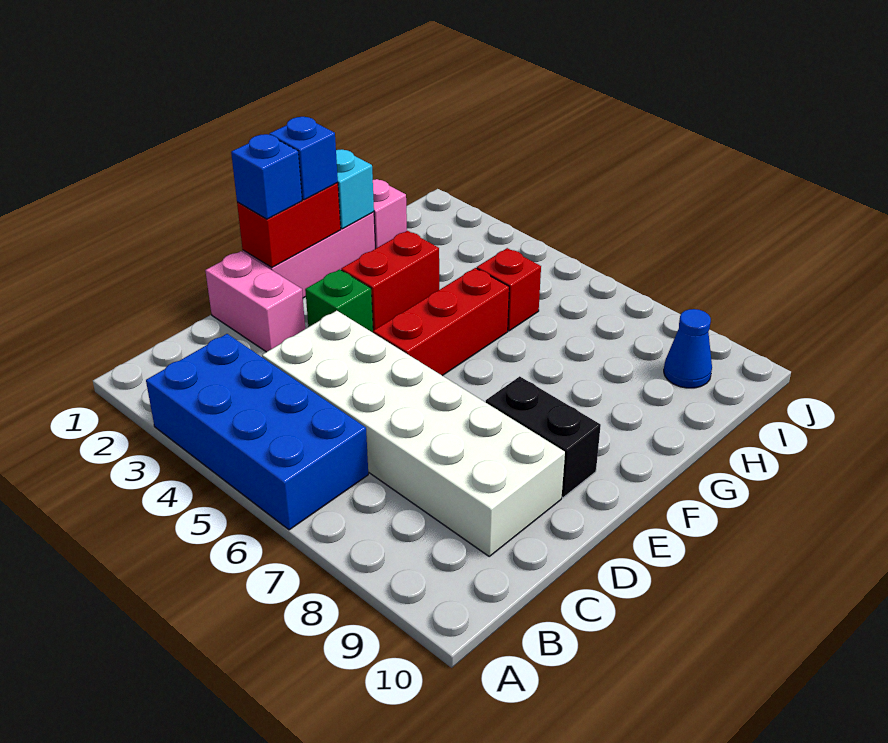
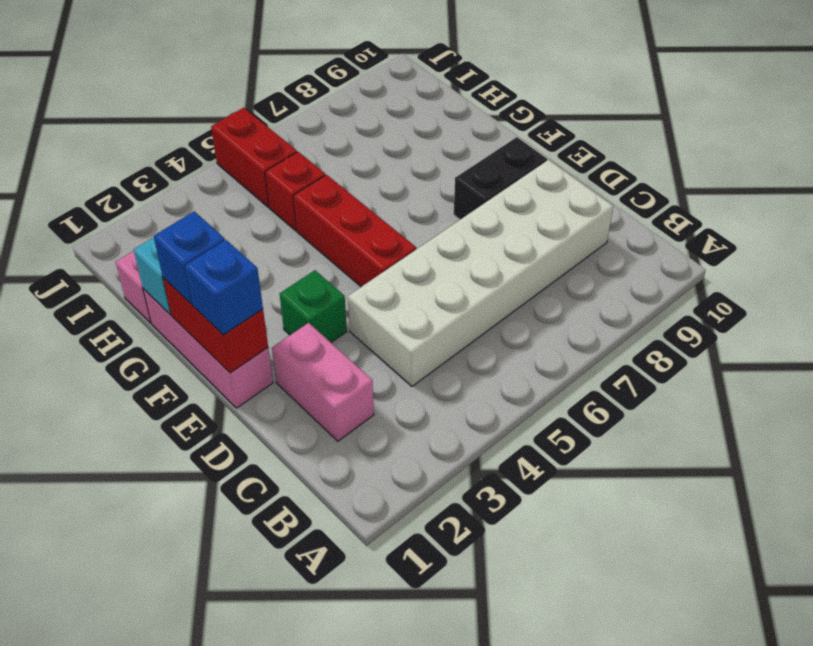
blue 2x4 brick [146,334,368,530] -> none
pink 1x2 brick [205,251,305,352] -> pink 1x2 brick turned to [272,323,374,441]
red 1x2 brick [341,231,439,330] -> red 1x2 brick moved to [211,108,297,207]
blue 1x1 cone [664,309,712,388] -> none

